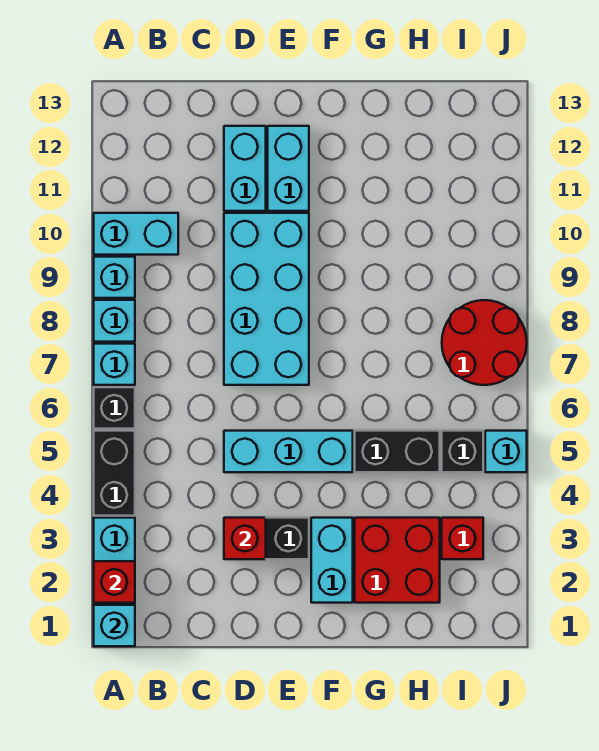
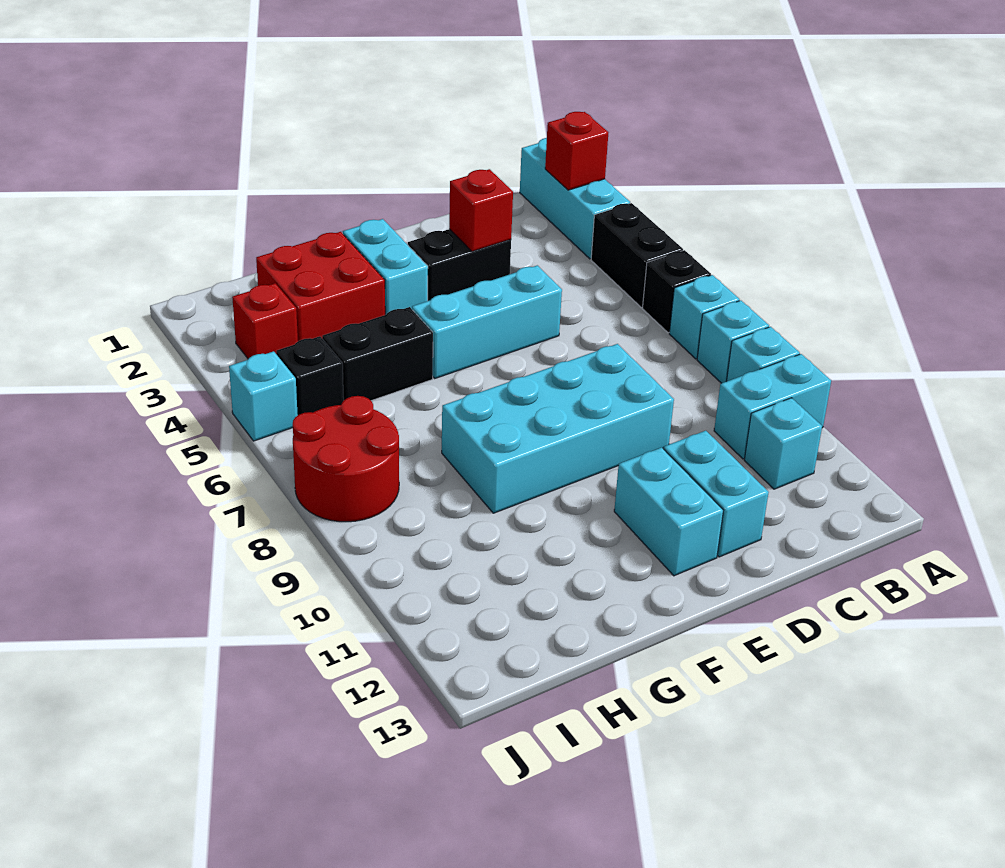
cyan 1x1 brick [94,605,135,646] -> cyan 1x1 brick moved to [744,398,822,489]
cyan 2x4 brick [224,213,309,385] -> cyan 2x4 brick turned to [442,344,674,513]

